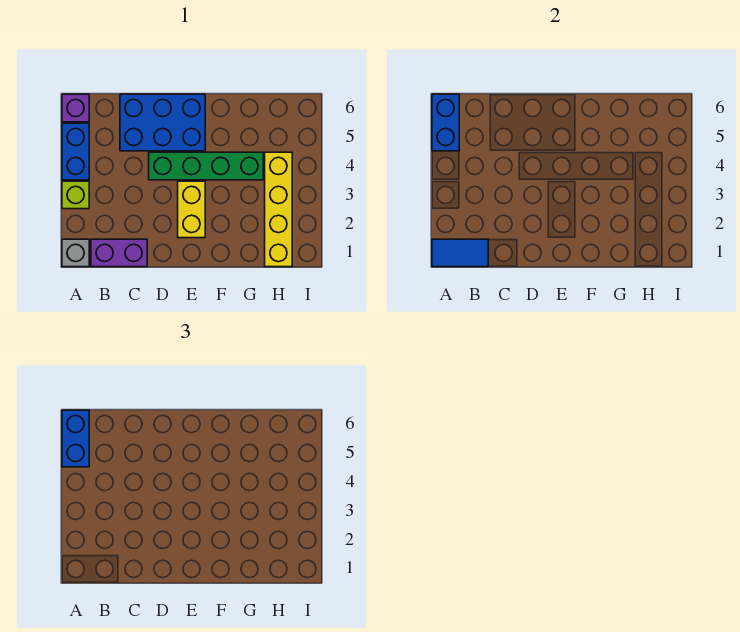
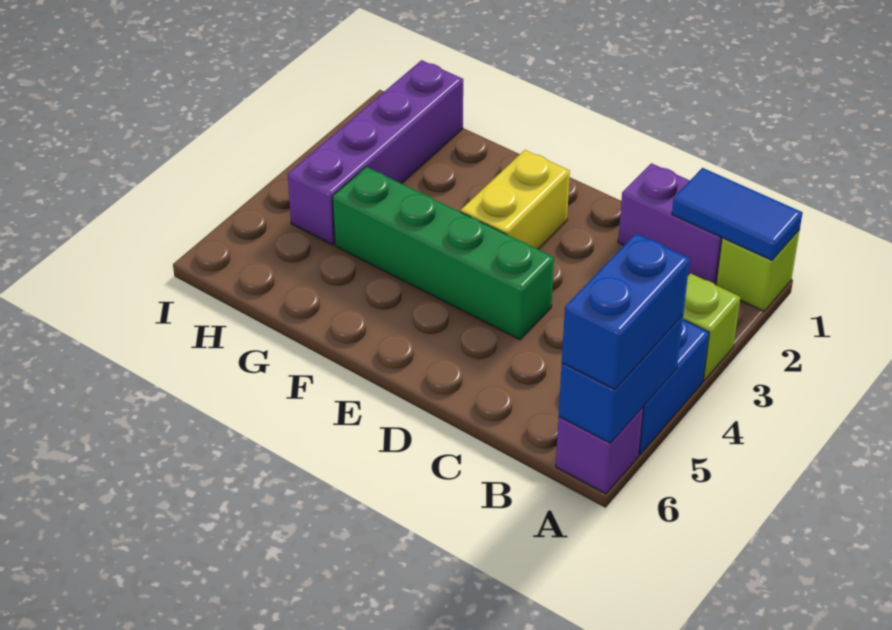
grey 1x1 brick [62,239,89,267] -> lime 1x1 brick [716,230,800,311]
blue 2x3 brick [120,94,205,151] -> none
yellow 1x4 brick [265,152,292,267] -> purple 1x4 brick [287,60,463,245]

